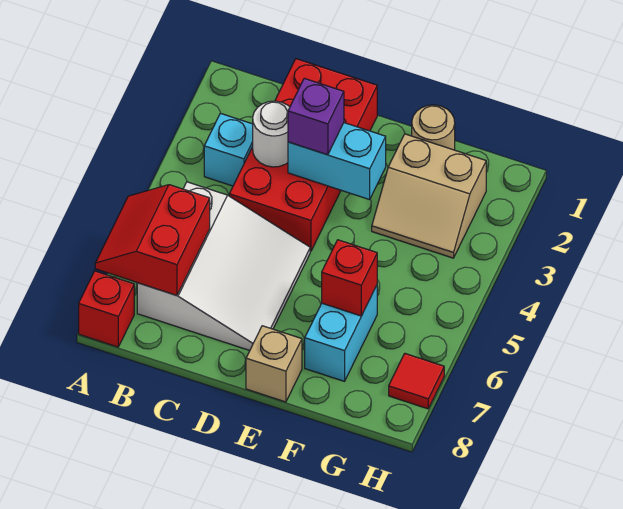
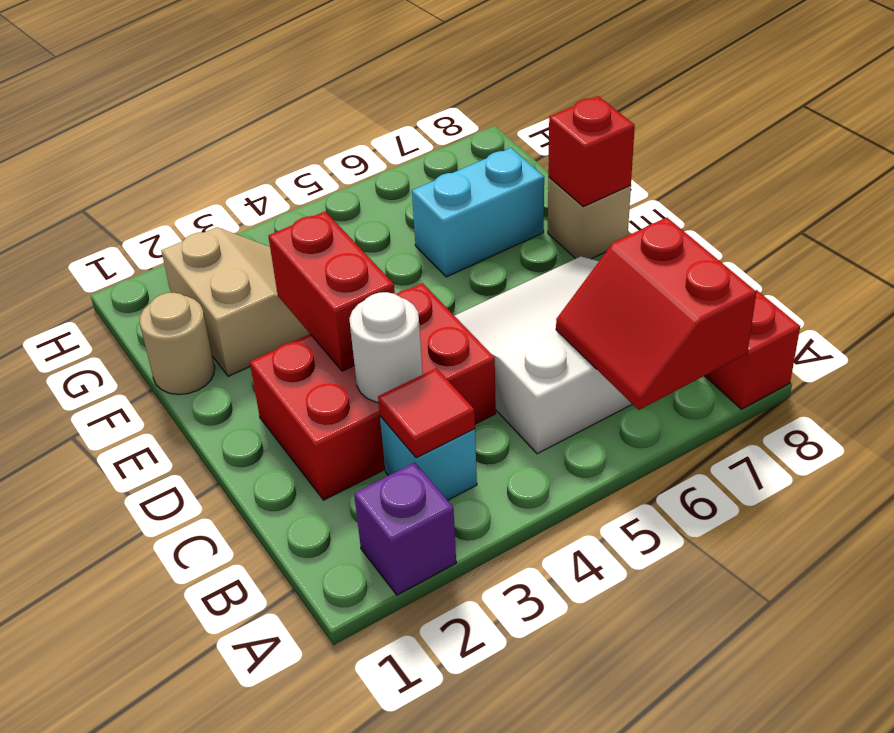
red 2x2 slope [95,185,210,296] -> red 2x2 slope turned to [556,218,756,410]
red 2x4 brick [229,59,377,251] -> red 2x3 brick [250,283,496,500]
cyan 1x2 brick [288,123,386,200] -> red 1x2 brick [268,212,395,371]
purple 1x1 brick [288,78,344,155] -> purple 1x1 brick moved to [354,463,456,595]
red 1x1 brick [322,240,377,316] -> red 1x1 brick moved to [548,96,635,207]
red 1x1 tile [389,354,444,409] -> red 1x1 tile moved to [378,368,475,458]

